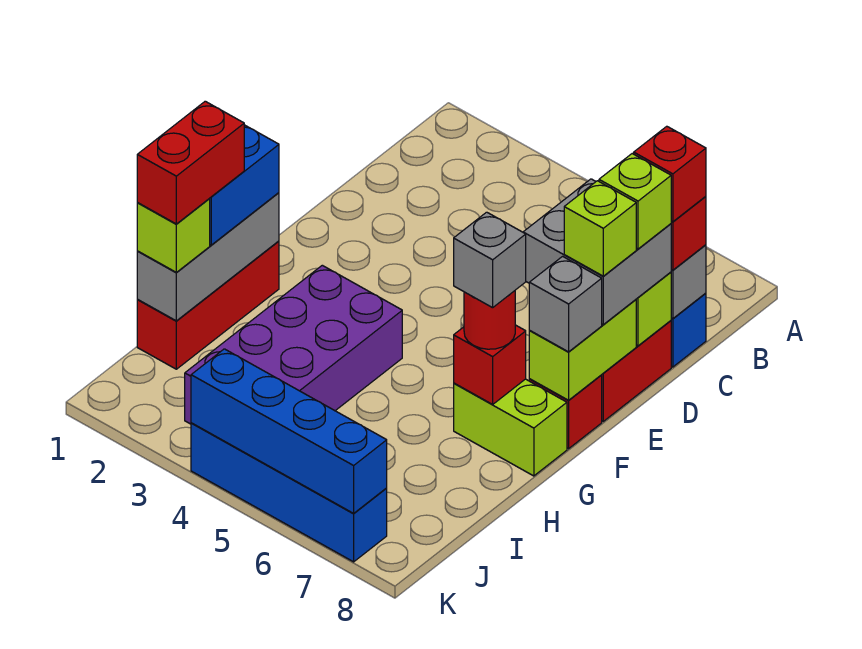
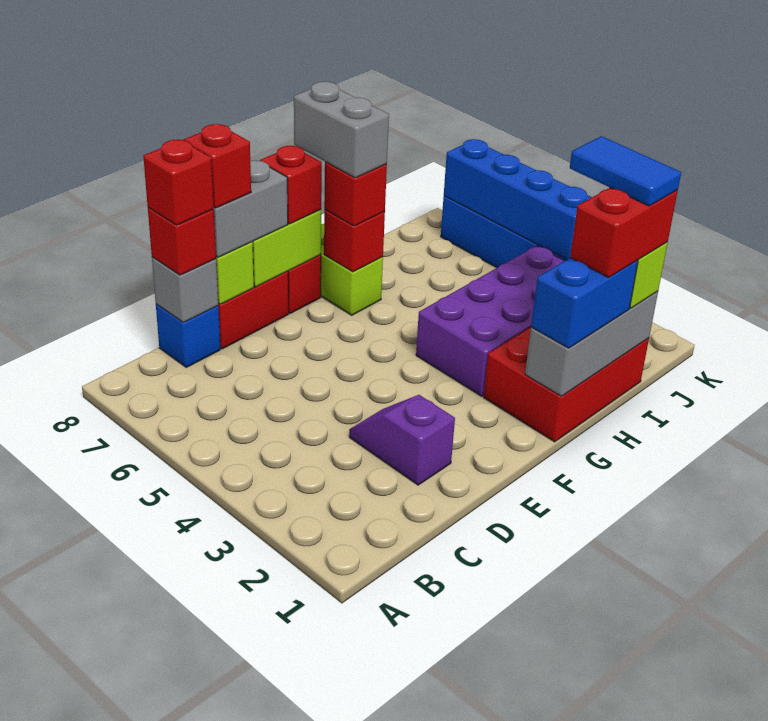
none -> purple 1x2 slope [349,395,455,485]
grey 2x2 brick [523,179,671,324] -> grey 1x2 brick [213,161,288,257]
lime 1x1 brick [599,154,671,249] -> red 1x1 brick [184,124,251,208]
lime 1x1 brick [564,181,636,276] -> none
grey 1x1 brick [529,256,602,352] -> red 1x1 brick [260,146,322,224]
red 1x3 brick [137,241,279,369] -> red 2x3 brick [484,327,649,442]
red 1x1 round brick [464,291,515,349] -> red 1x1 brick [324,162,387,226]
grey 1x1 brick [454,212,526,308] -> grey 1x2 brick [294,82,389,178]
none -> blue 1x2 tile [570,136,681,206]

